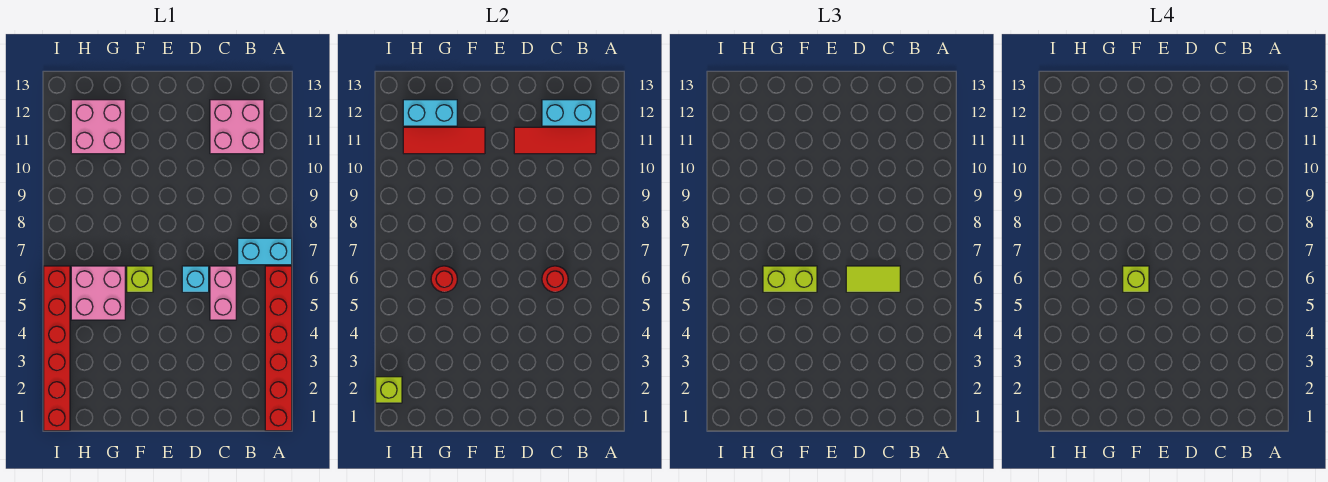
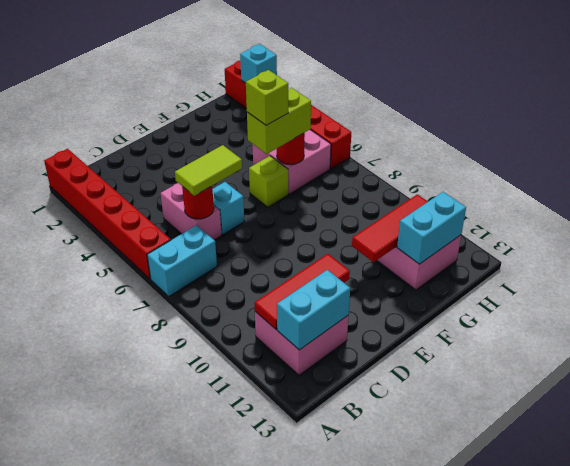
lime 1x1 brick [376,377,402,403] -> cyan 1x1 brick [240,44,277,83]

